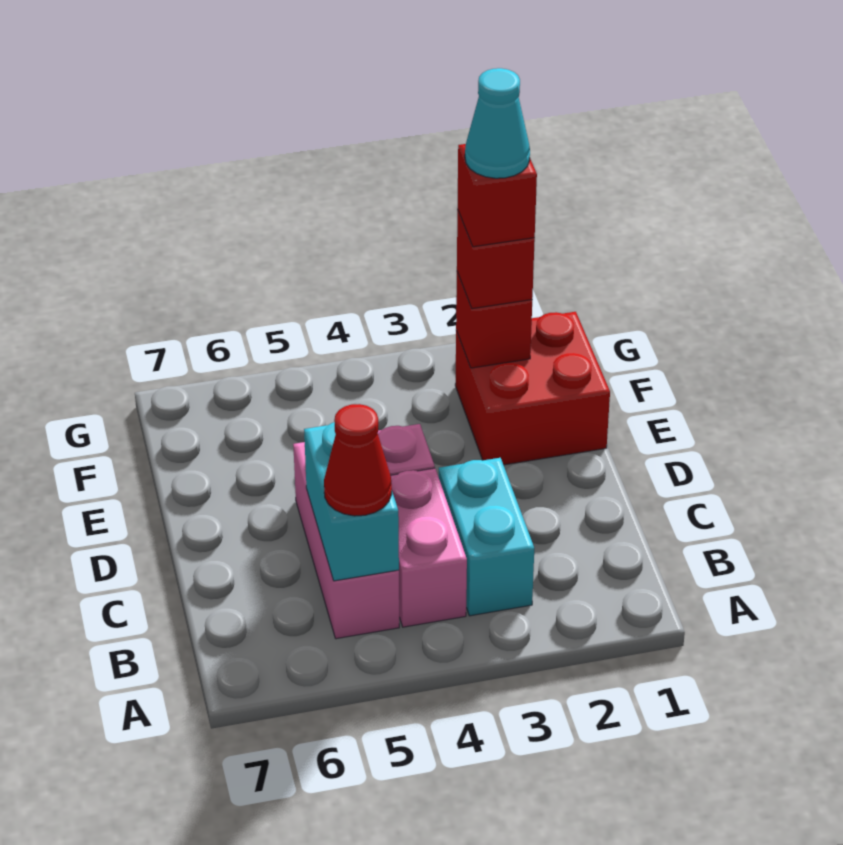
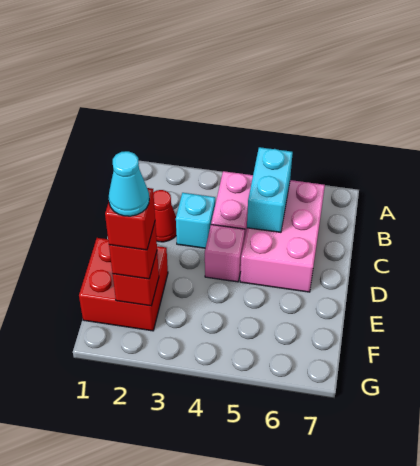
cyan 1x2 brick [439,458,534,616] -> cyan 1x1 brick [176,193,215,248]
pink 1x3 brick [293,442,399,639] -> pink 2x3 brick [240,180,325,292]
red 1x1 cone [324,404,392,516] -> red 1x1 cone moved to [153,190,176,242]

